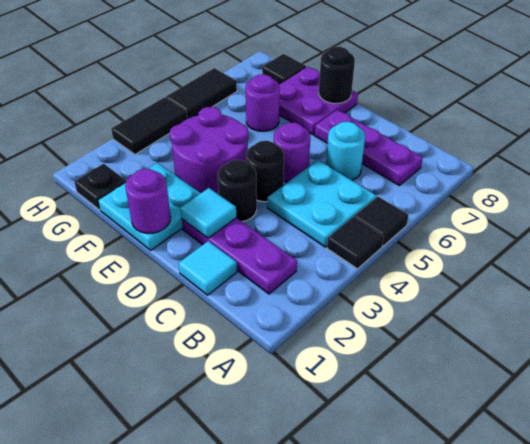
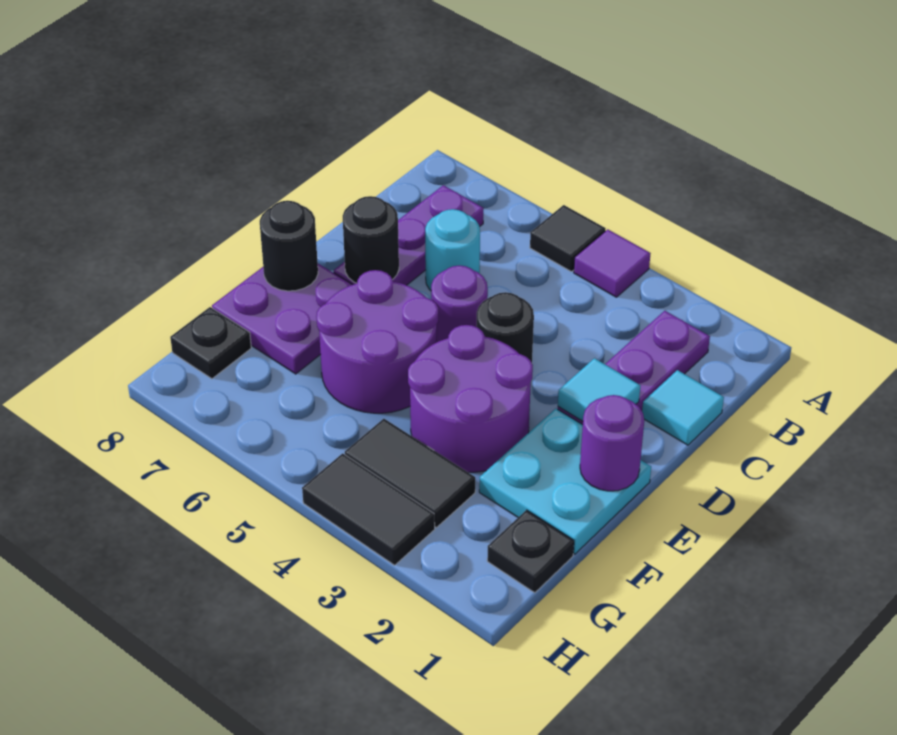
black 1x1 tile [327,217,384,269] -> purple 1x1 tile [574,229,651,297]
cyan 2x2 plate [267,160,376,247] -> none
black 1x1 round brick [218,160,257,222] -> black 1x1 round brick moved to [343,196,399,283]
purple 1x1 round brick [246,74,280,131] -> purple 2x2 round brick [316,270,438,413]
black 1x1 tile [262,54,306,84] -> black 1x1 plate [170,307,251,379]
black 1x2 tile [166,68,237,119] -> black 1x2 tile moved to [345,419,475,528]

